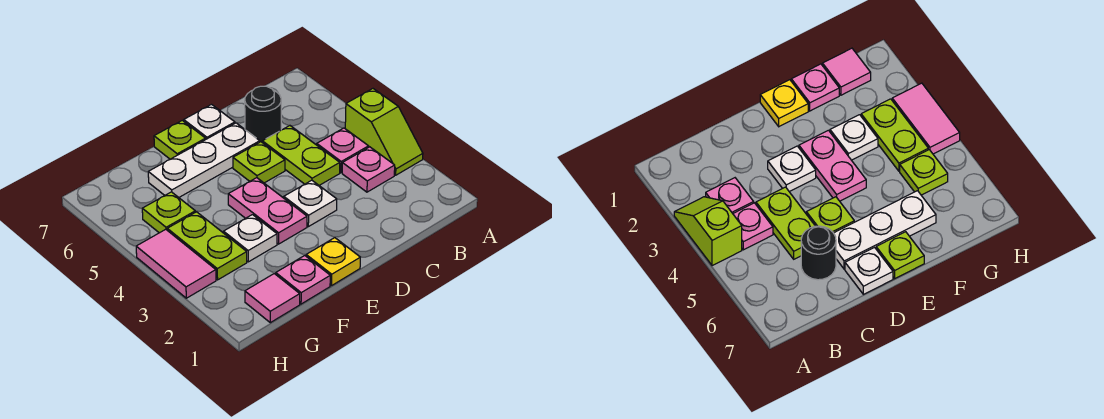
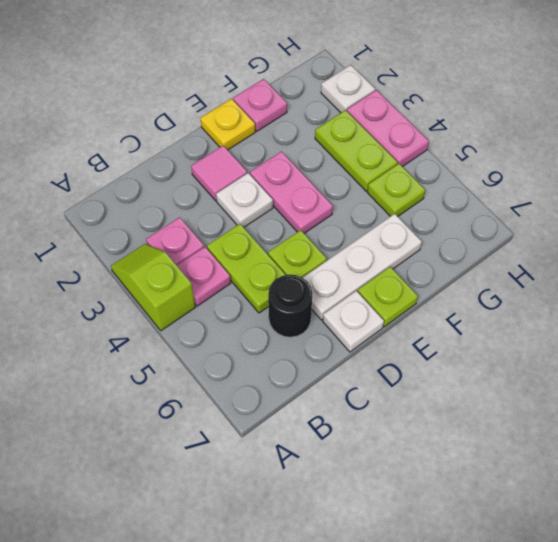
white 1x1 plate [224,215,277,262] -> white 1x1 plate moved to [321,65,375,113]
pink 1x1 tile [245,274,300,323] -> pink 1x1 tile moved to [191,146,247,201]
pink 1x2 tile [136,229,216,298] -> pink 1x2 plate [347,90,429,167]

